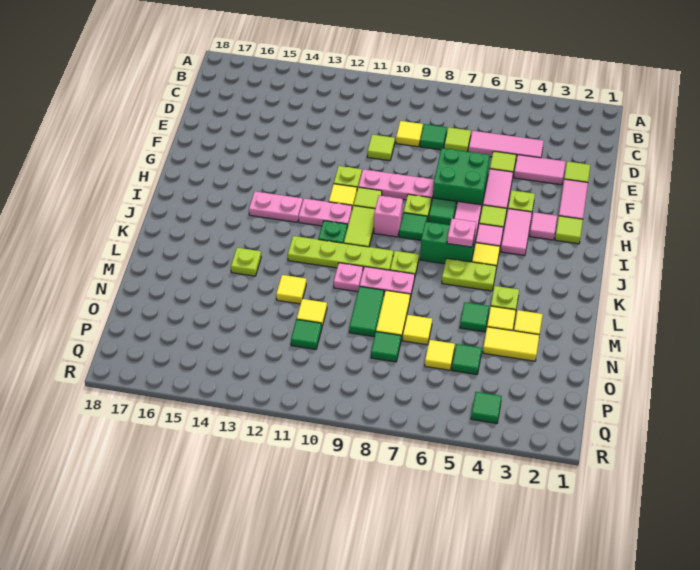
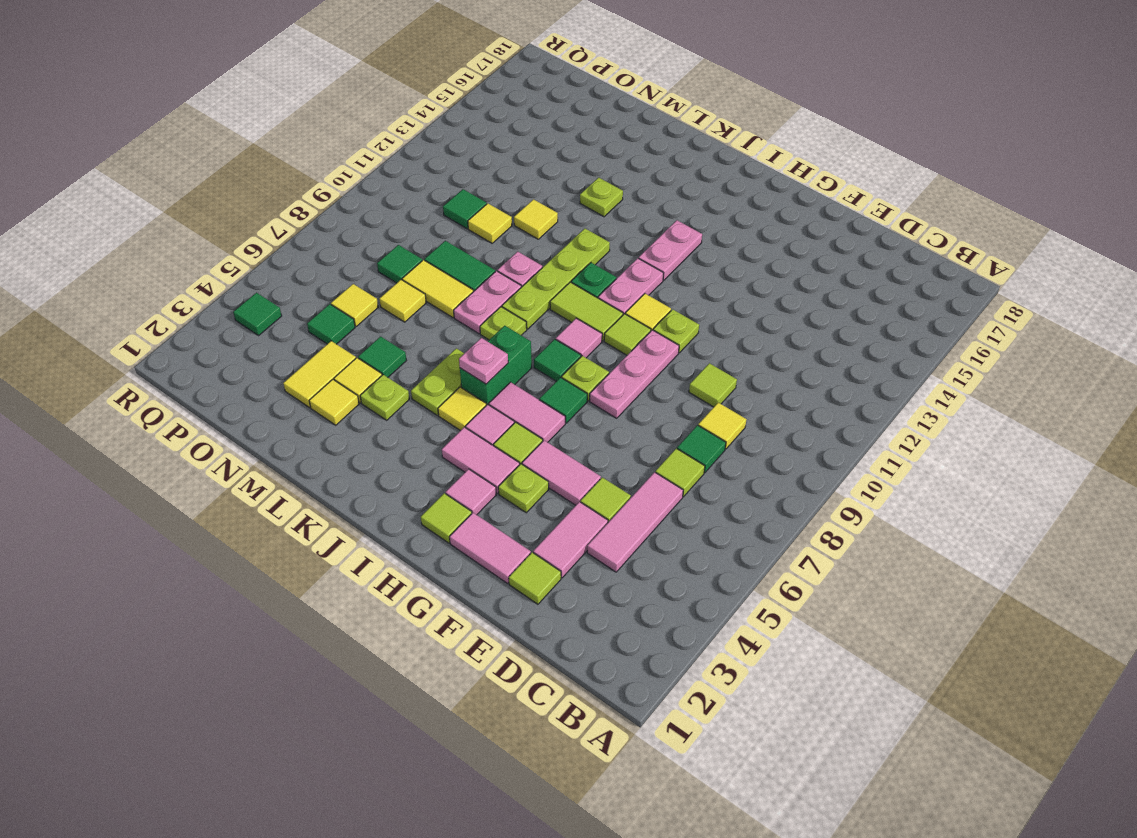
green 2x2 brick [433,148,490,208] -> none
pink 1x1 brick [374,196,403,237] -> pink 1x1 tile [556,318,602,358]

